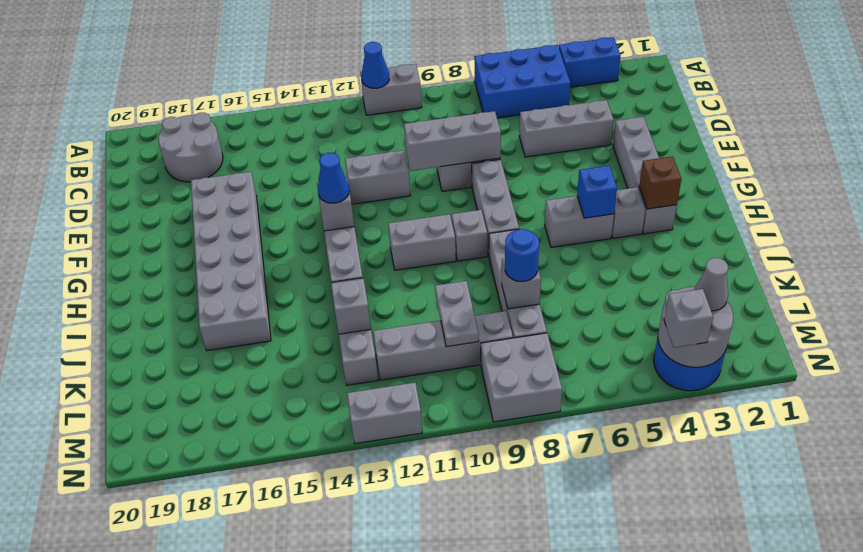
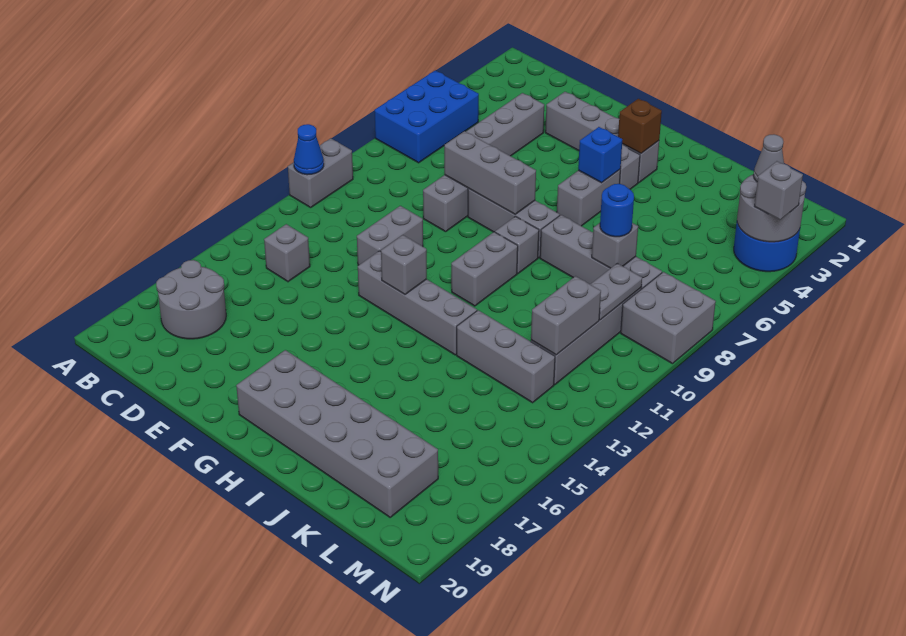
blue 1x2 brick [559,37,621,87] -> none
grey 1x3 brick [404,111,501,171] -> grey 1x3 brick turned to [444,131,536,214]
grey 2x6 brick [191,172,271,351] -> grey 2x6 brick moved to [236,350,438,517]
blue 1x1 cone [318,153,349,203] -> none
grey 1x2 plate [435,281,479,347] -> grey 1x2 plate turned to [590,263,642,320]
grey 1x1 brick [331,279,371,334] -> grey 1x1 brick moved to [264,224,310,282]
grey 1x2 brick [347,383,422,444] -> grey 1x2 brick moved to [531,276,601,355]

